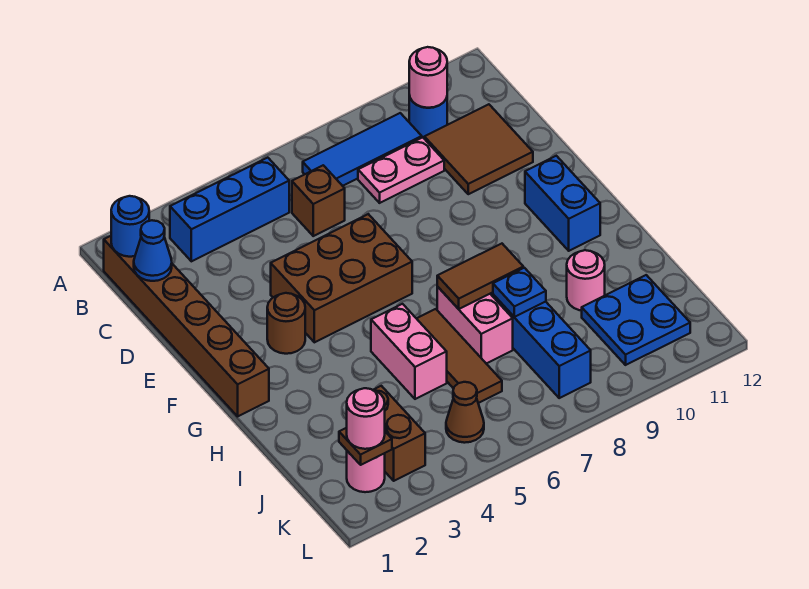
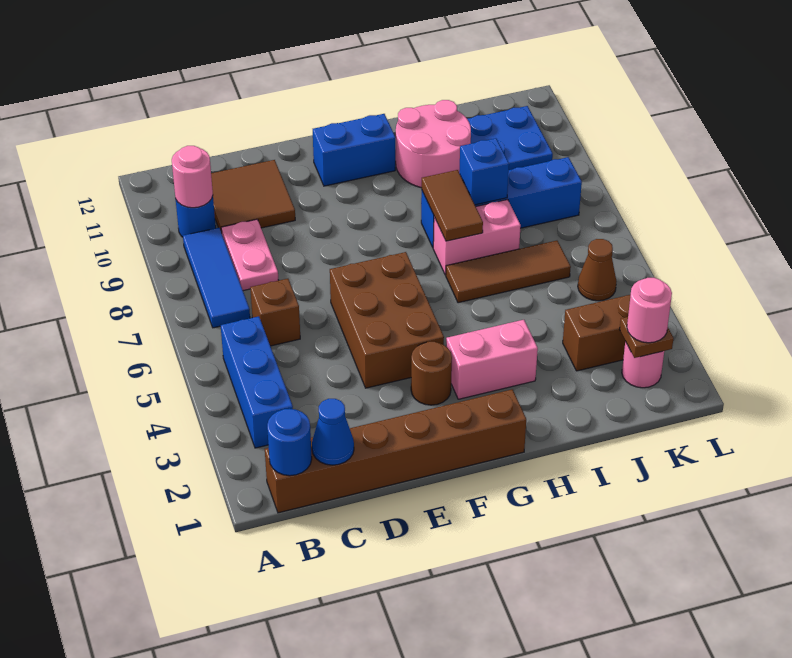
pink 1x2 brick [371,304,447,399] -> pink 1x2 brick moved to [446,320,538,399]
blue 1x1 plate [493,268,546,317] -> blue 1x1 brick [459,138,509,205]
pink 1x1 round brick [567,250,605,311] -> pink 2x2 round brick [396,100,471,188]

